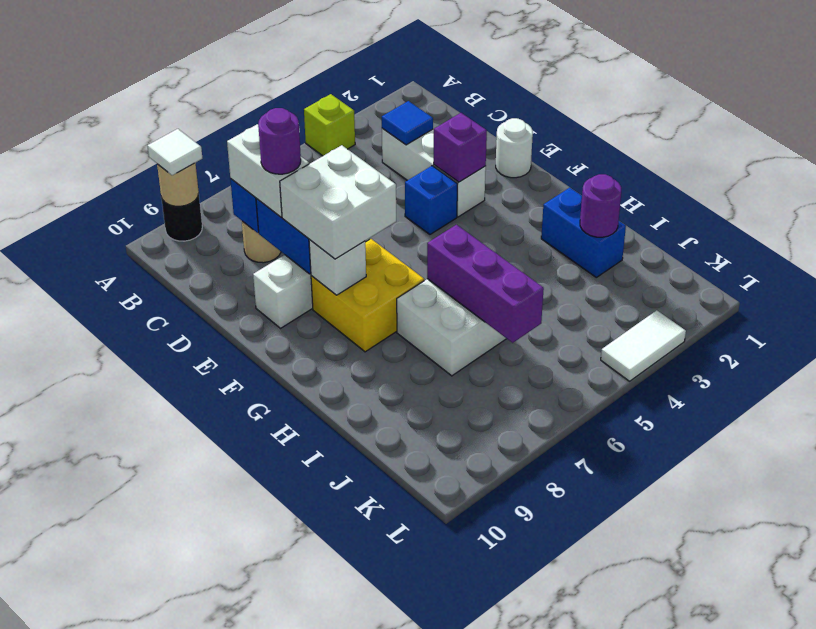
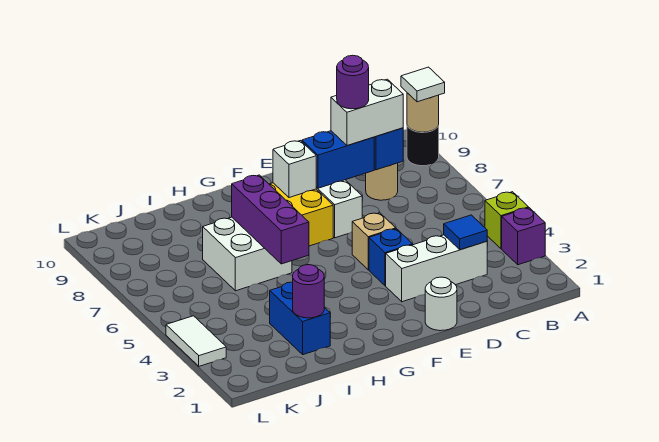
purple 1x1 brick [434,113,487,182] -> purple 1x1 brick moved to [502,208,545,265]
none -> tan 1x1 brick [352,213,396,270]
white 2x2 brick [280,145,396,259] -> none
blue 1x2 brick [541,188,626,277] -> blue 1x2 brick turned to [270,282,330,355]
purple 1x3 brick [427,225,544,343] -> purple 1x3 brick turned to [232,175,309,264]

